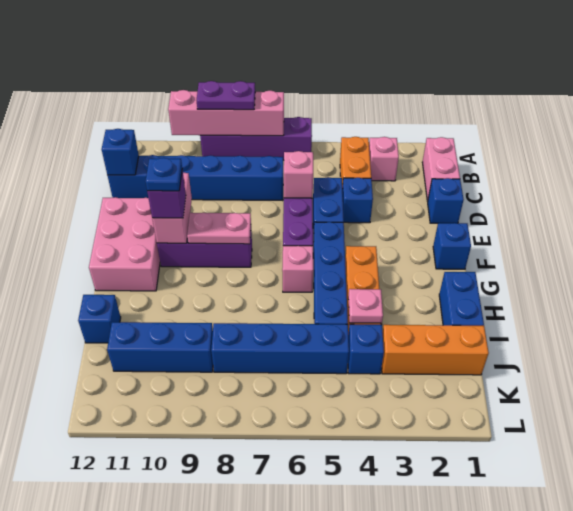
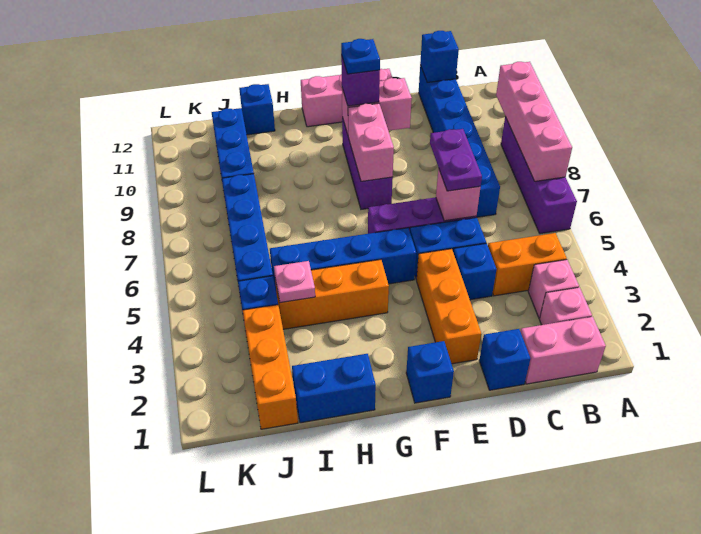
purple 1x2 plate [197,81,255,110] -> purple 1x2 plate moved to [430,129,482,191]
none -> orange 1x3 brick [417,249,481,364]
pink 2x3 brick [89,197,160,291] -> pink 1x3 brick [301,69,392,127]
pink 1x2 plate [187,213,251,244] -> pink 1x2 brick [348,103,394,181]
pink 1x1 brick [282,246,313,292] -> pink 1x1 brick moved to [539,287,592,325]

